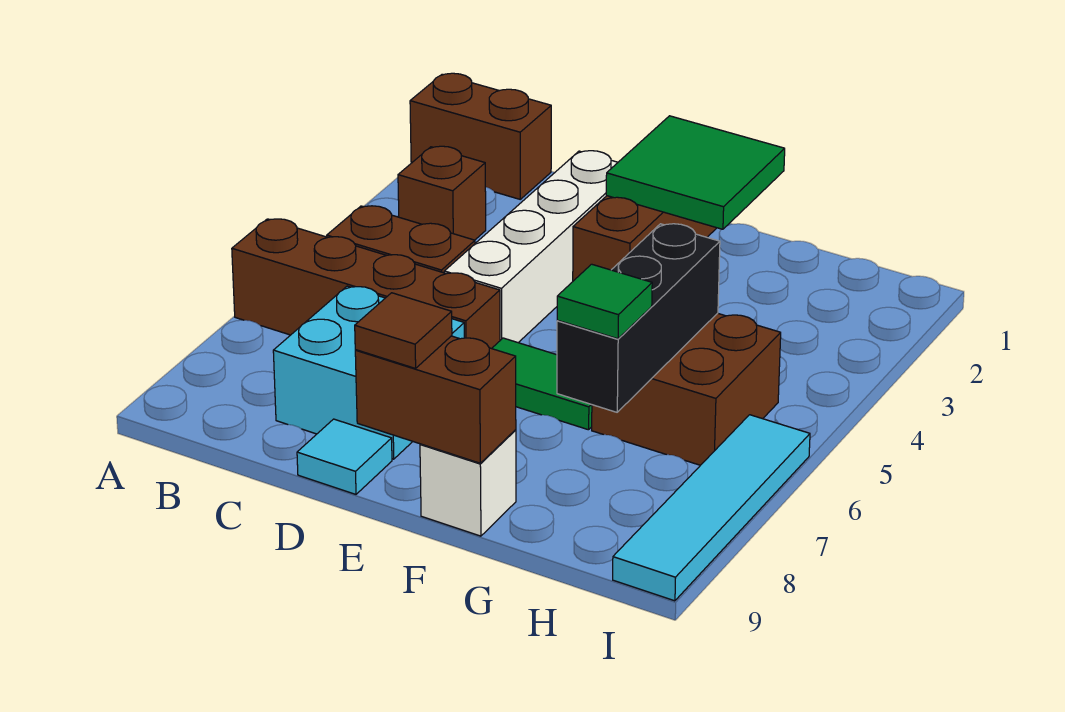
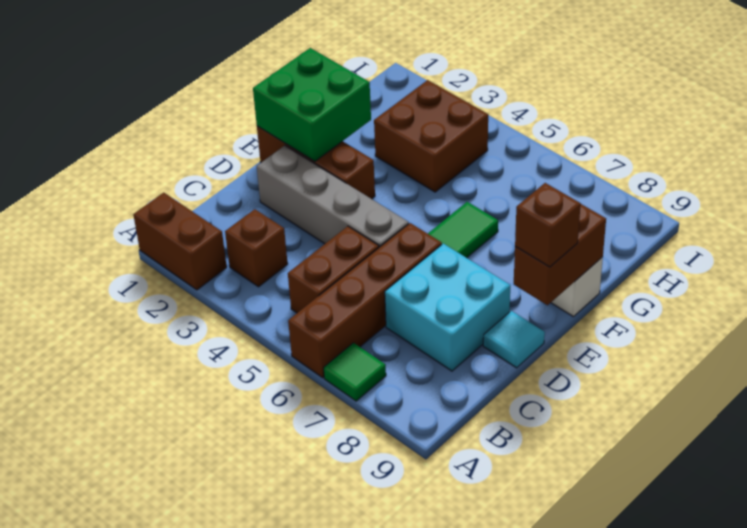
brown 1x2 brick [410,73,551,199] -> brown 1x2 brick turned to [133,193,227,290]
white 1x4 brick [444,151,618,343] -> grey 1x4 brick [257,146,409,247]
green 2x2 tile [606,116,785,229] -> green 2x2 brick [253,48,371,161]
brown 1x1 tile [355,293,452,368] -> brown 1x1 brick [515,183,581,267]
brown 2x2 brick [592,313,781,465] -> brown 2x2 brick moved to [374,80,488,192]
black 1x3 brick [557,224,720,412] -> none
green 1x1 tile [557,264,652,339] -> green 1x1 tile moved to [324,343,386,401]
cyan 1x4 tile [613,415,810,601] -> none

